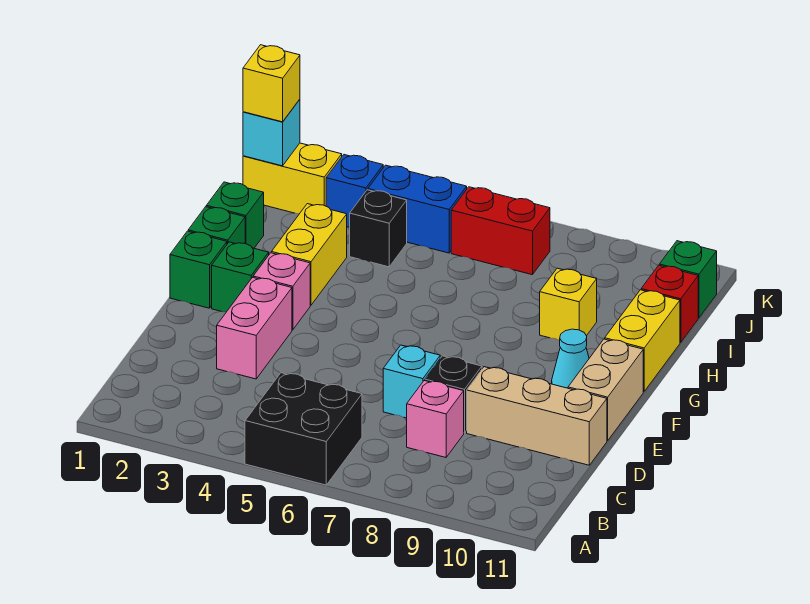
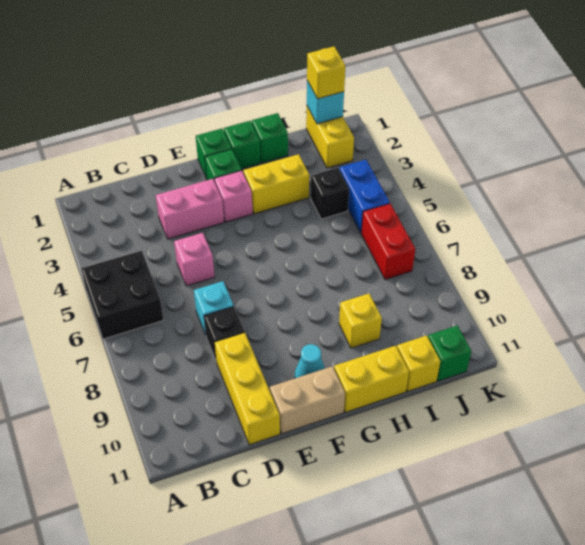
pink 1x1 brick [407,381,464,457] -> pink 1x1 brick moved to [174,233,214,286]
tan 1x3 brick [467,367,607,465] -> yellow 1x3 brick [215,333,280,445]
red 1x1 brick [641,265,698,342] -> yellow 1x1 brick [397,335,440,391]
blue 1x1 brick [326,155,383,227] -> none

